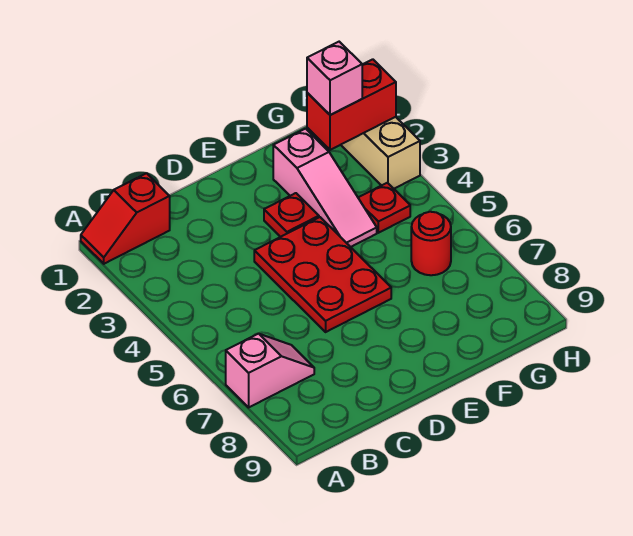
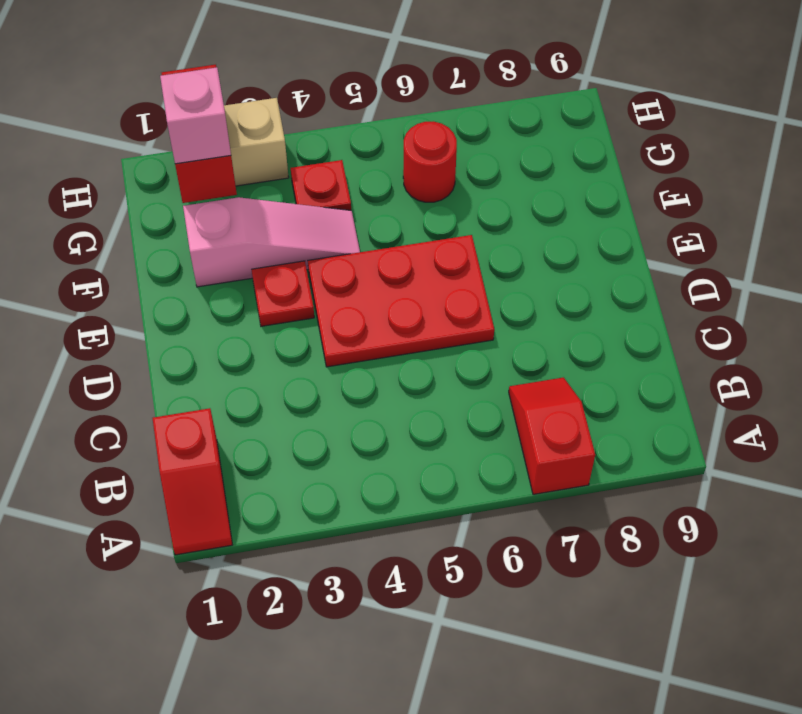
pink 1x2 slope [226,334,314,407] -> red 1x2 slope [509,377,595,494]

